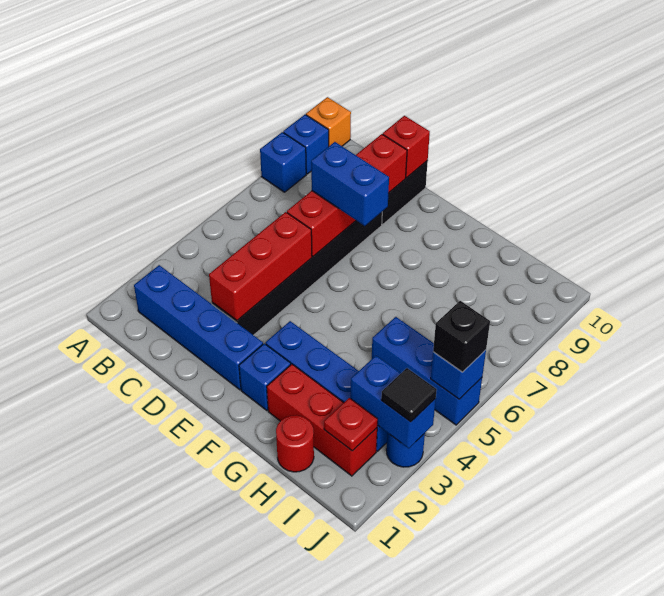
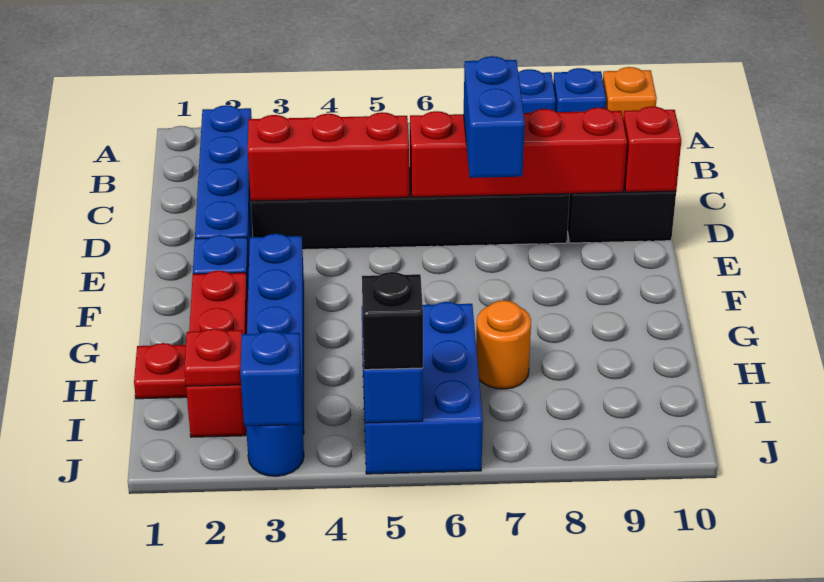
red 1x1 round brick [276,415,314,472] -> red 1x1 plate [134,343,187,399]
blue 1x3 brick [372,317,482,425] -> blue 2x3 brick [362,302,483,474]
none -> orange 1x1 round brick [476,300,531,389]
blue 1x2 brick [351,356,436,448] -> blue 1x1 brick [241,331,302,426]
black 1x1 tile [381,368,437,422] -> none

